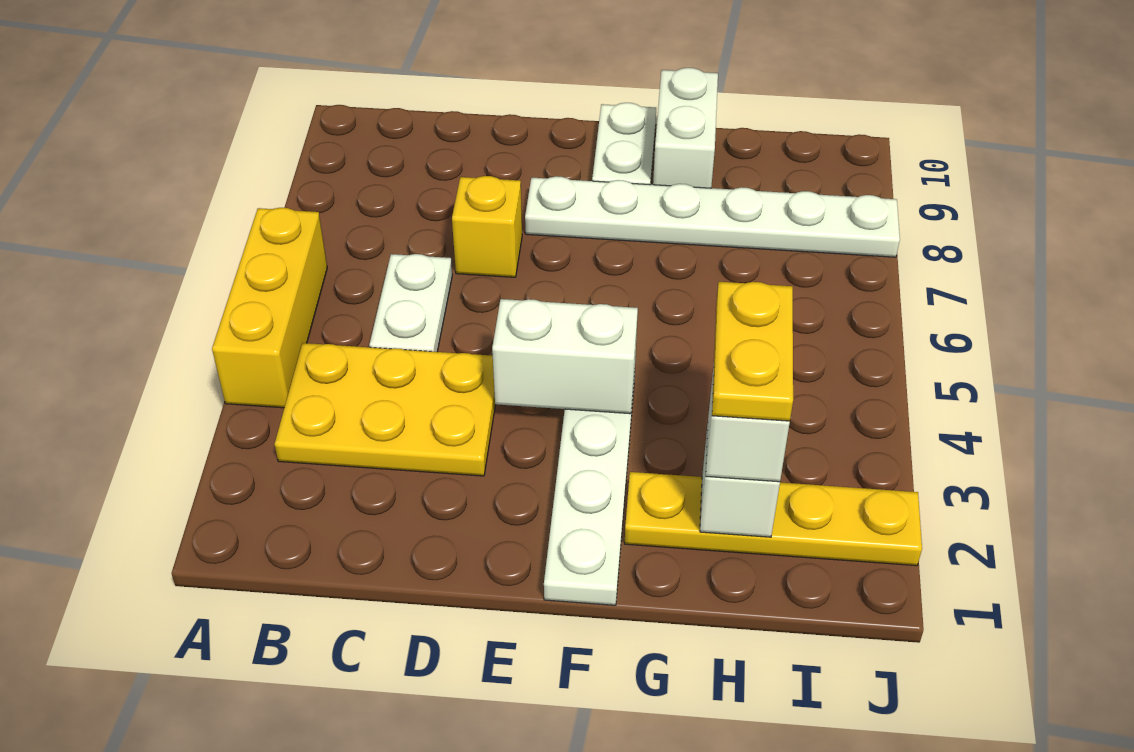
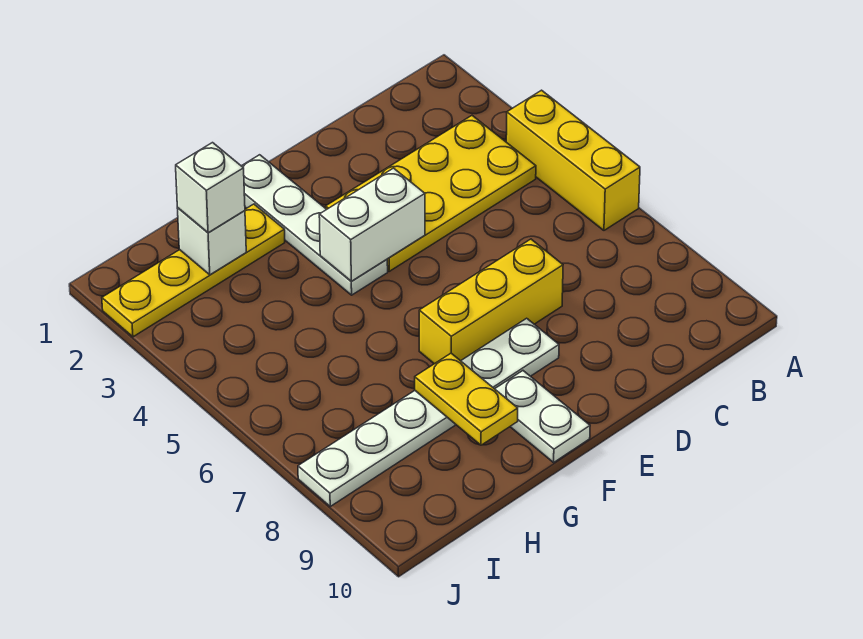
yellow 2x3 plate [274,343,496,476] -> yellow 2x4 plate [326,116,536,271]
white 1x2 plate [369,254,452,352] -> none
yellow 1x1 brick [452,176,522,277] -> yellow 1x3 brick [419,239,563,364]
white 1x2 brick [653,68,718,188] -> none
yellow 1x2 plate [712,282,793,421] -> yellow 1x2 plate moved to [415,353,518,445]

